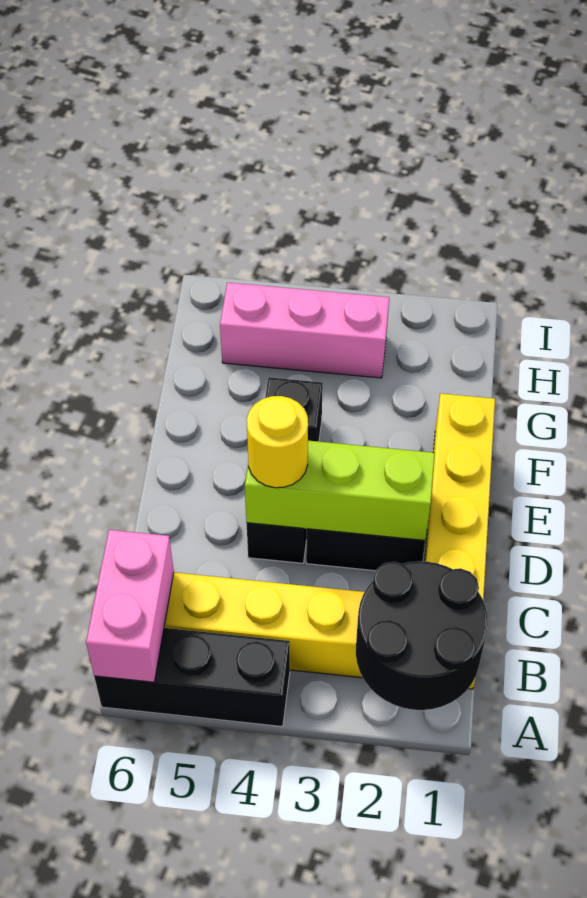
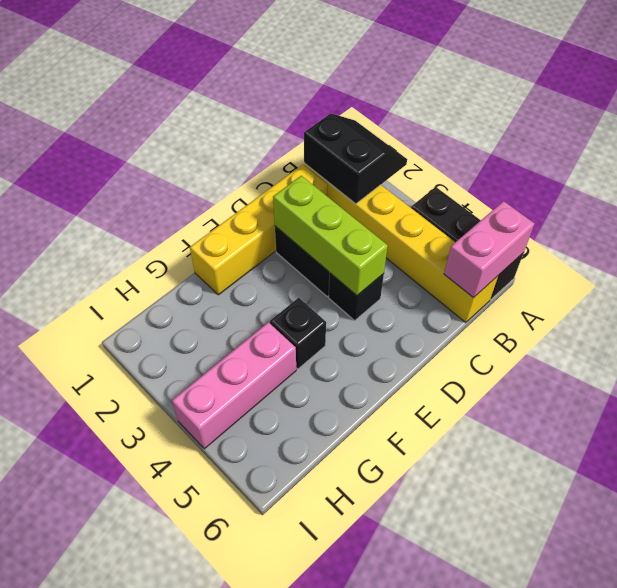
black 2x2 round brick [356,561,488,710] -> black 2x2 slope [304,113,407,204]
yellow 1x1 round brick [247,396,308,488] -> none
pink 1x3 brick [220,282,389,378] -> pink 1x3 brick turned to [172,322,296,449]

